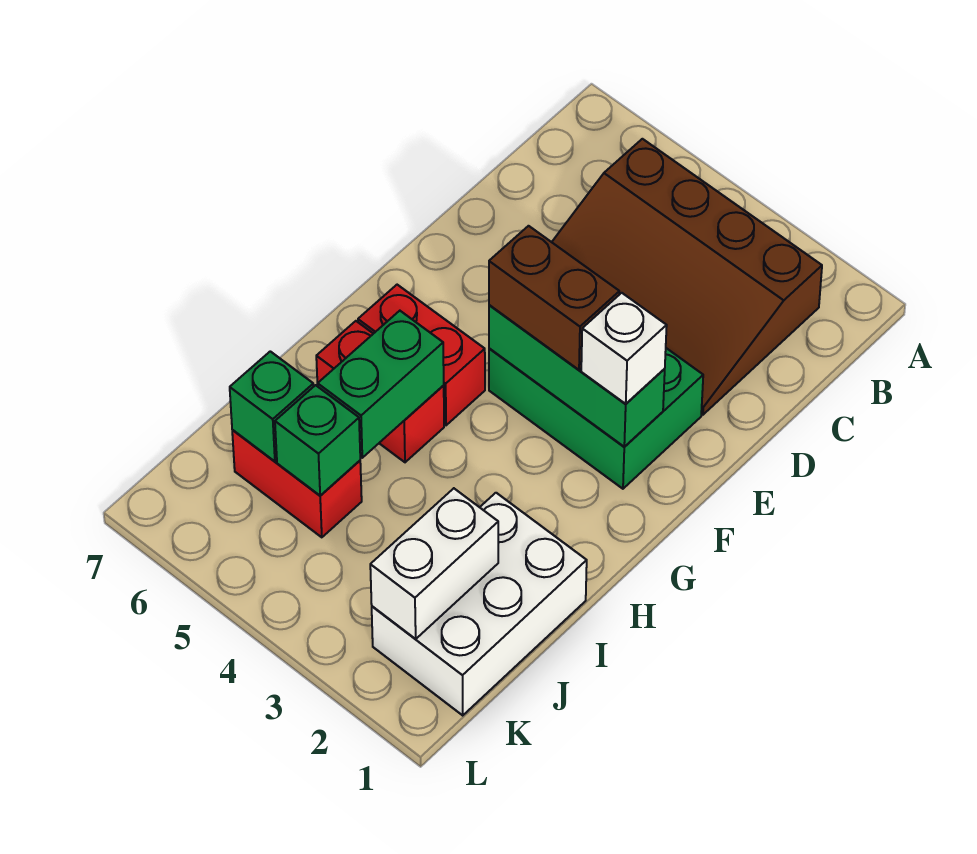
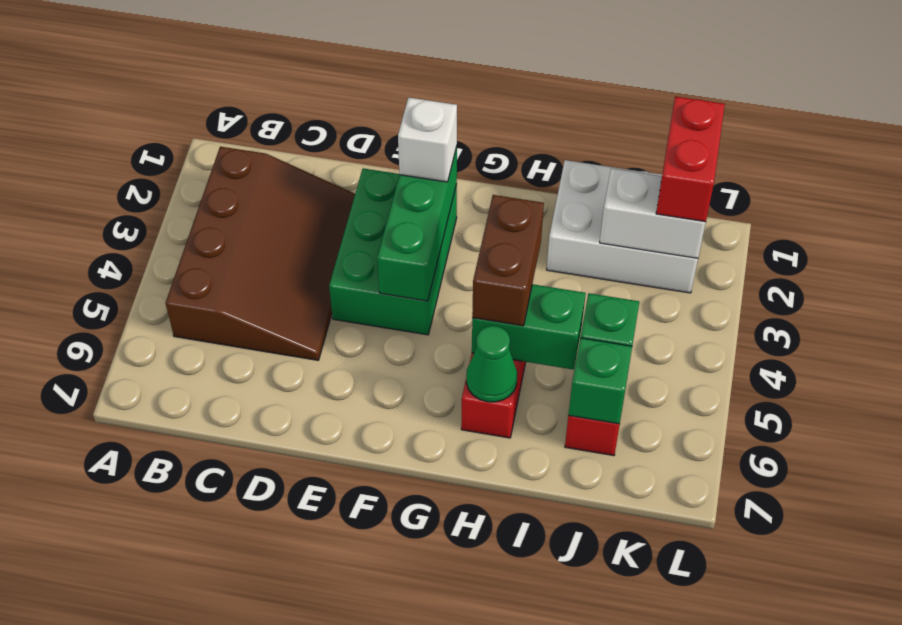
brown 1x2 brick [489,226,619,370] -> brown 1x2 brick moved to [472,195,544,326]
red 1x2 brick [358,285,485,425] -> red 1x2 brick moved to [656,96,725,222]
none -> green 1x1 cone [466,326,517,402]

